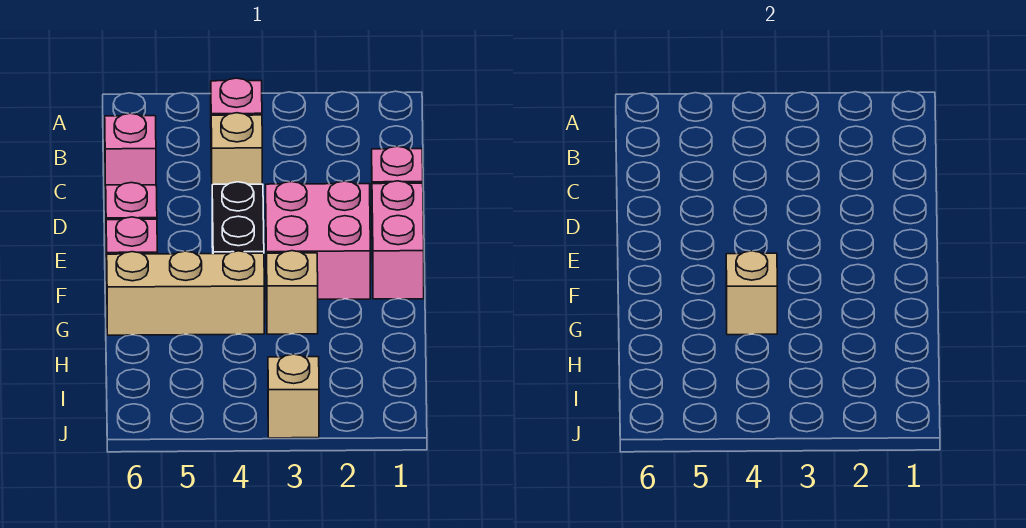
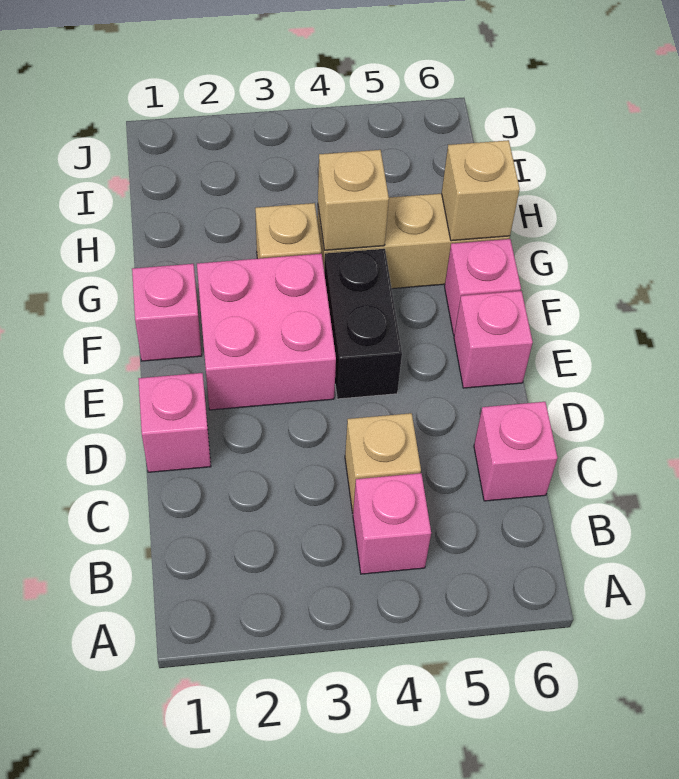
pink 1x2 brick [372,181,424,299] -> pink 1x1 brick [132,264,202,361]
tan 1x1 brick [268,354,319,438] -> tan 1x1 brick moved to [442,140,520,241]

